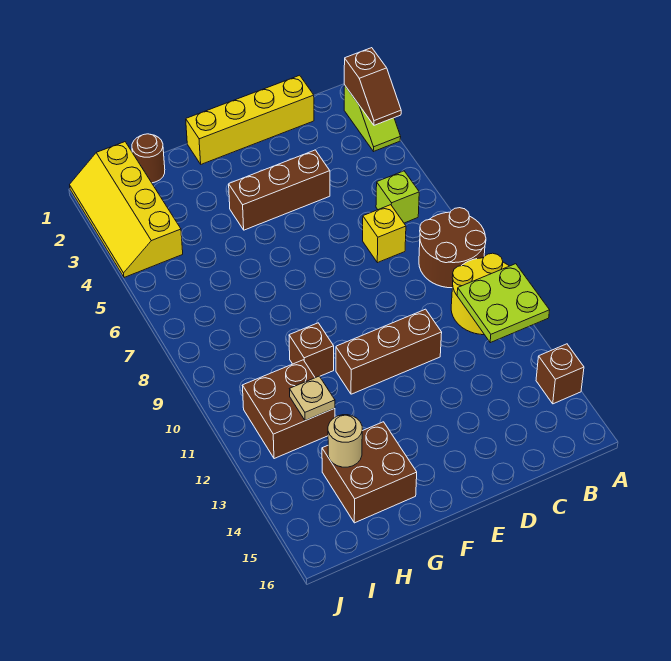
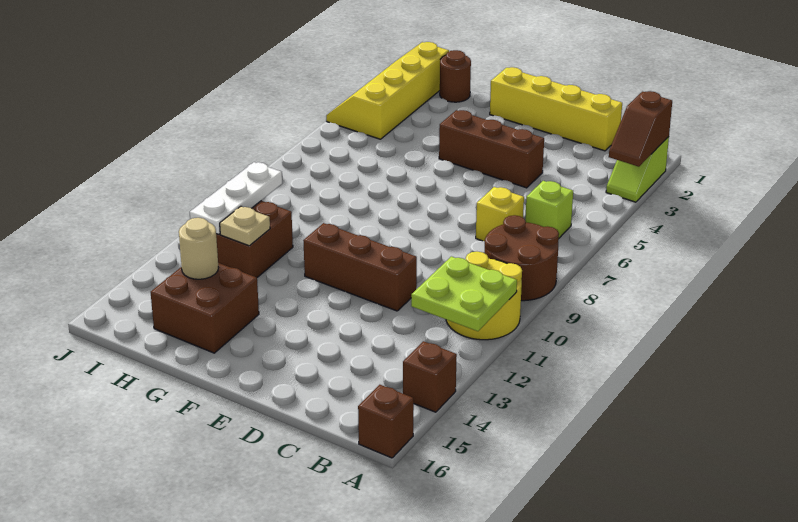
brown 1x1 brick [289,323,334,378] -> brown 1x1 brick moved to [358,385,414,458]
none -> white 1x3 plate [190,162,282,234]

